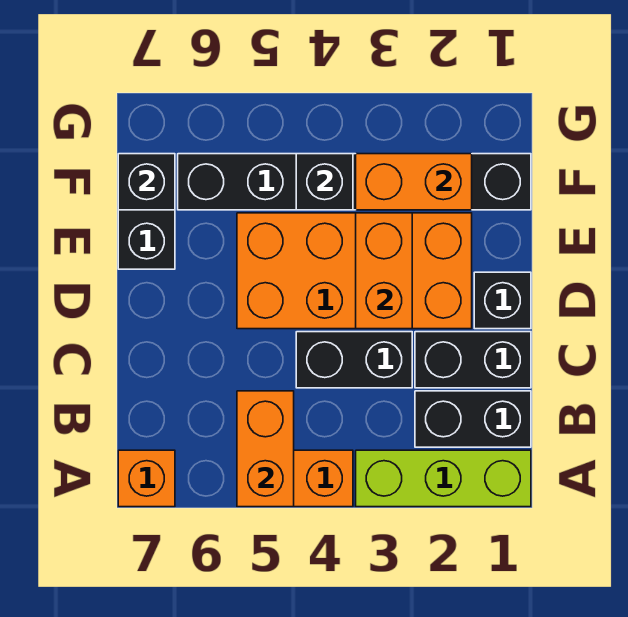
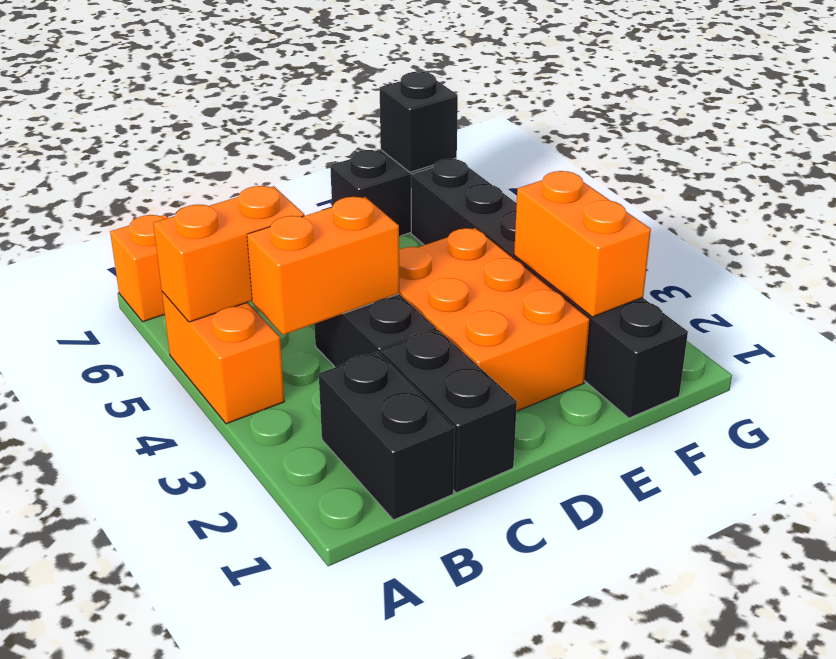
lime 1x3 brick [356,450,531,507] -> none
black 1x1 brick [474,272,531,329] -> none
orange 2x4 brick [237,213,472,329] -> orange 2x3 brick [399,228,589,411]
orange 1x2 brick [356,213,412,329] -> orange 1x2 brick moved to [247,197,400,335]
black 1x1 brick [296,154,353,210] -> none

